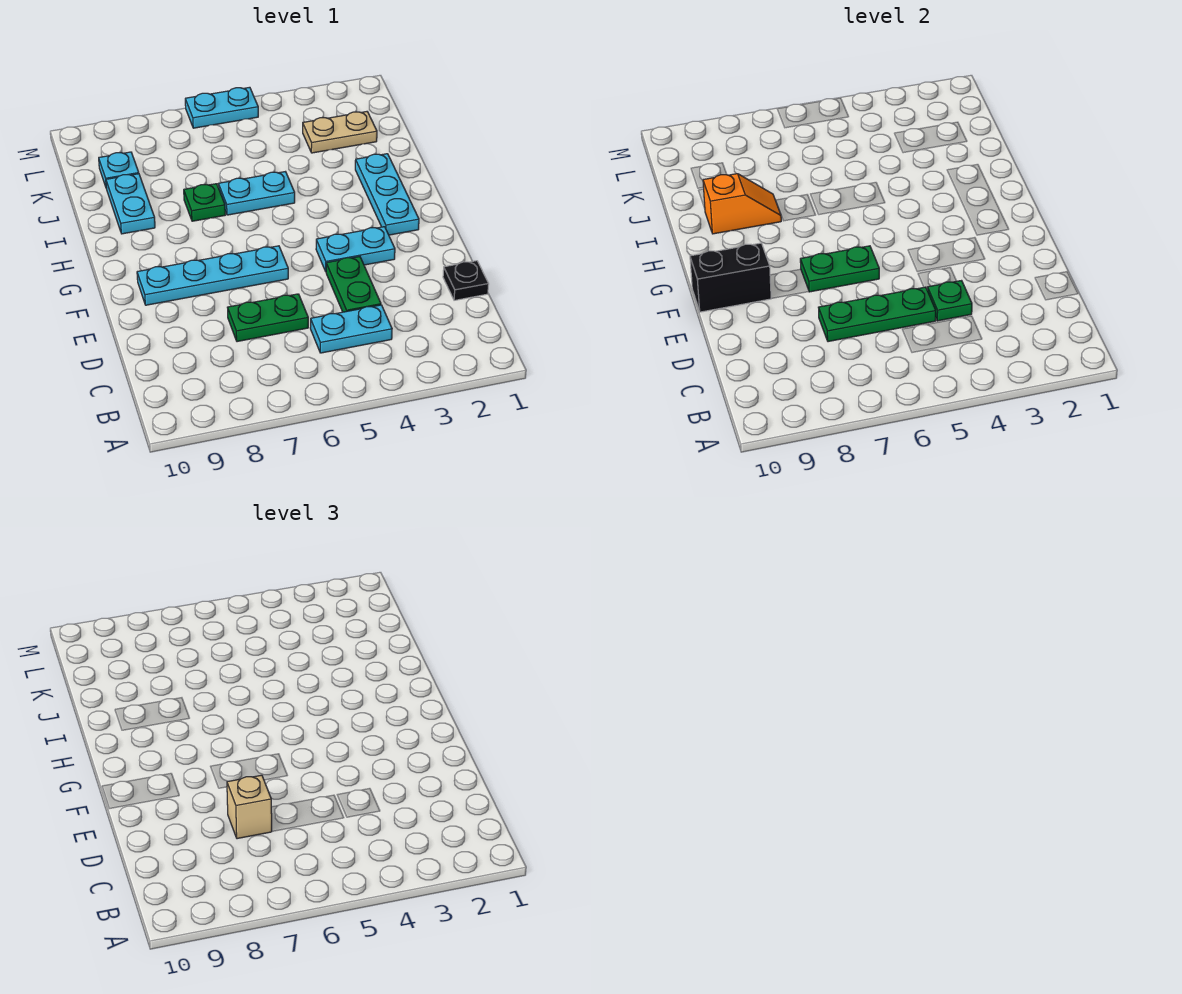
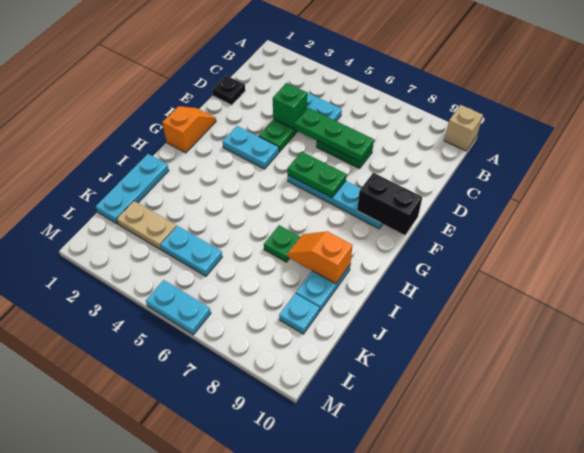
green 1x1 plate [927,281,972,321] -> green 1x1 brick [273,83,307,129]
tan 1x1 brick [227,775,272,839] -> tan 1x1 brick moved to [444,105,483,151]
none -> orange 1x2 slope [162,106,216,153]
cyan 1x3 plate [355,154,419,235] -> cyan 1x3 plate moved to [96,154,169,224]
cyan 1x2 plate [218,172,295,215] -> cyan 1x2 plate moved to [161,226,222,276]

